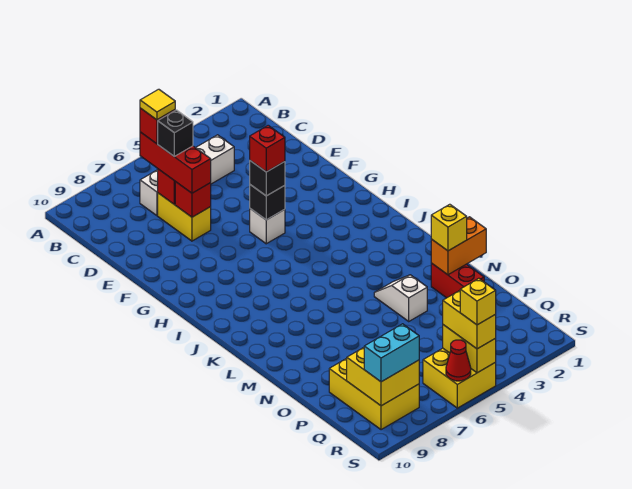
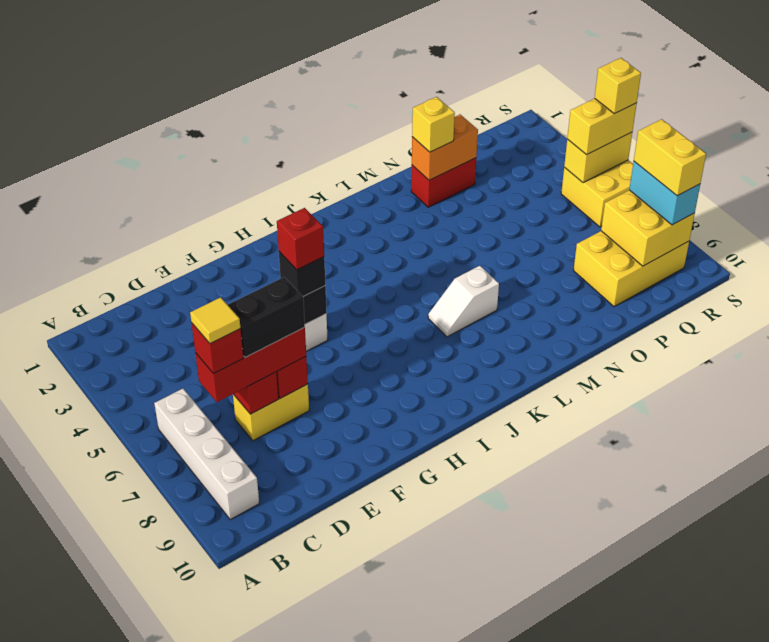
white 1x4 brick [140,135,234,216] -> white 1x4 brick moved to [154,389,259,520]
black 1x1 brick [158,110,193,156] -> black 1x2 brick [228,277,305,358]
white 1x2 slope [374,275,427,321] -> white 1x2 slope moved to [428,266,499,337]
orange 1x2 brick [431,217,486,275] -> orange 1x2 brick turned to [412,115,478,180]
none -> yellow 1x2 brick [634,119,706,196]
red 1x1 cone [446,340,471,381] -> none

